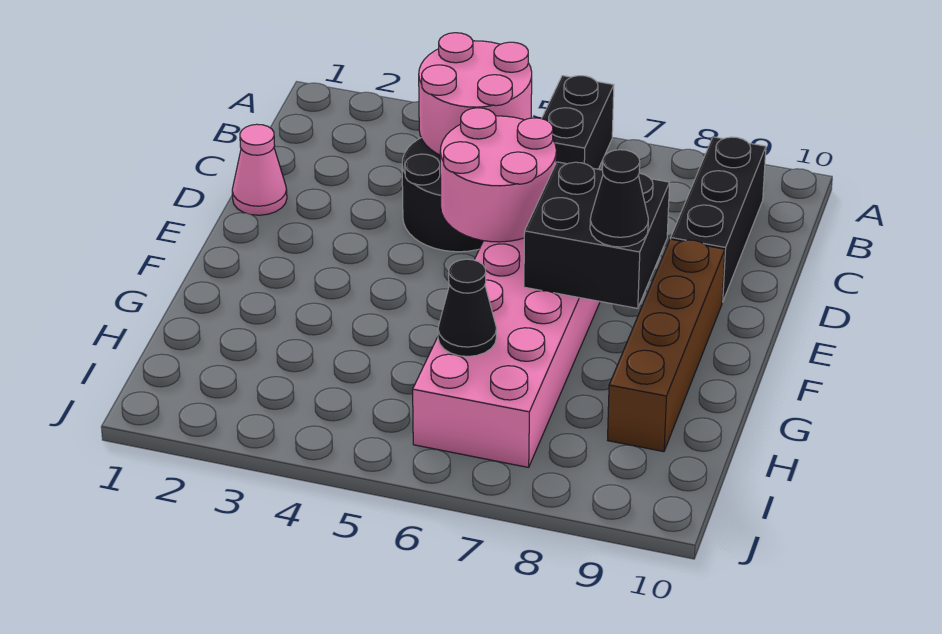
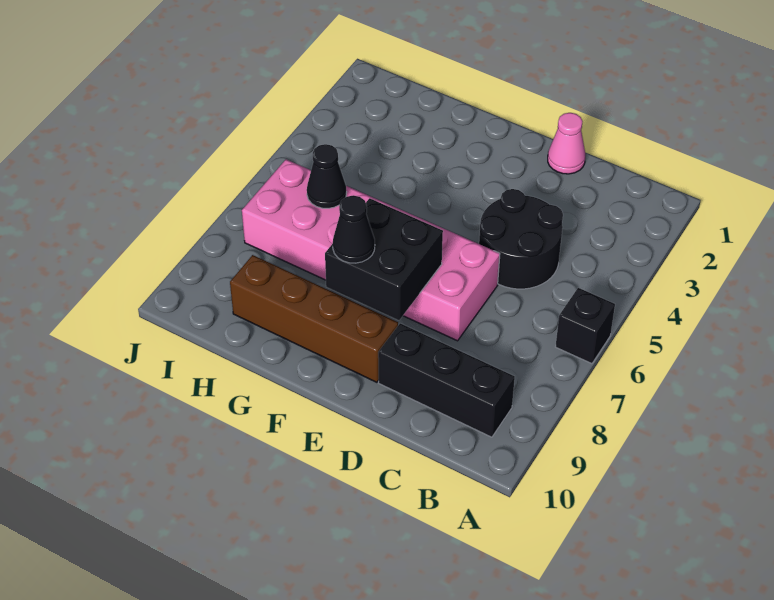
black 1x2 brick [542,76,614,169] -> black 1x1 brick [556,288,615,364]
pink 2x2 round brick [419,33,532,155] -> none
pink 2x2 round brick [440,108,556,242] -> none

